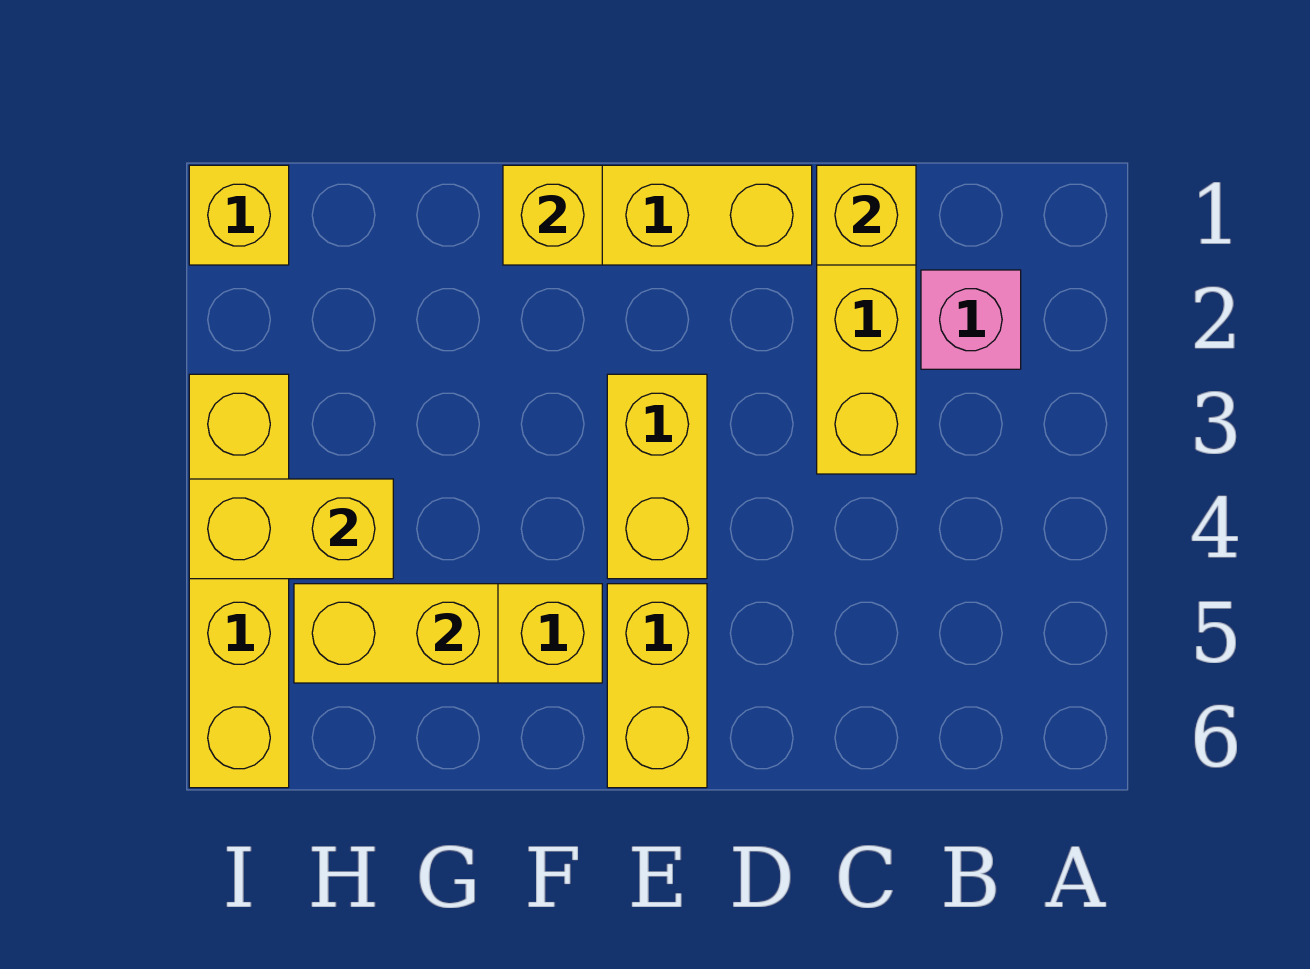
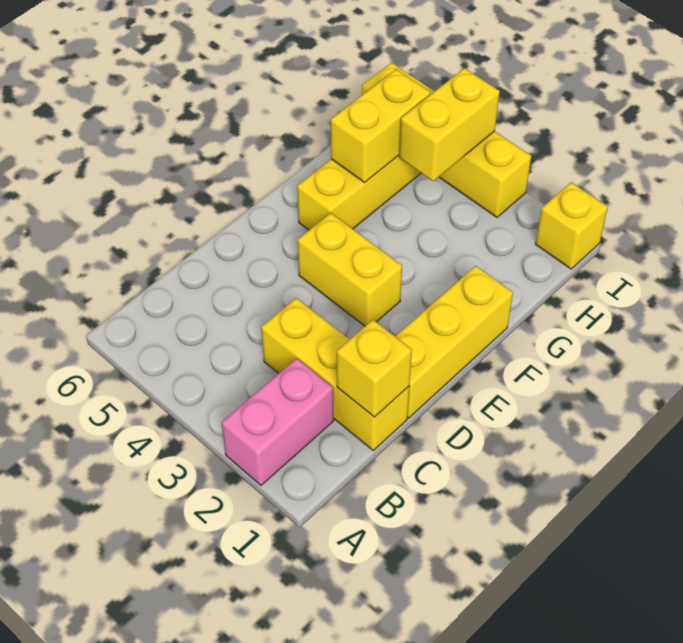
pink 1x1 brick [921,270,1021,369] -> pink 1x2 brick [222,358,334,485]
yellow 1x2 brick [607,584,707,788] -> none
yellow 1x1 brick [503,165,602,265] -> none

